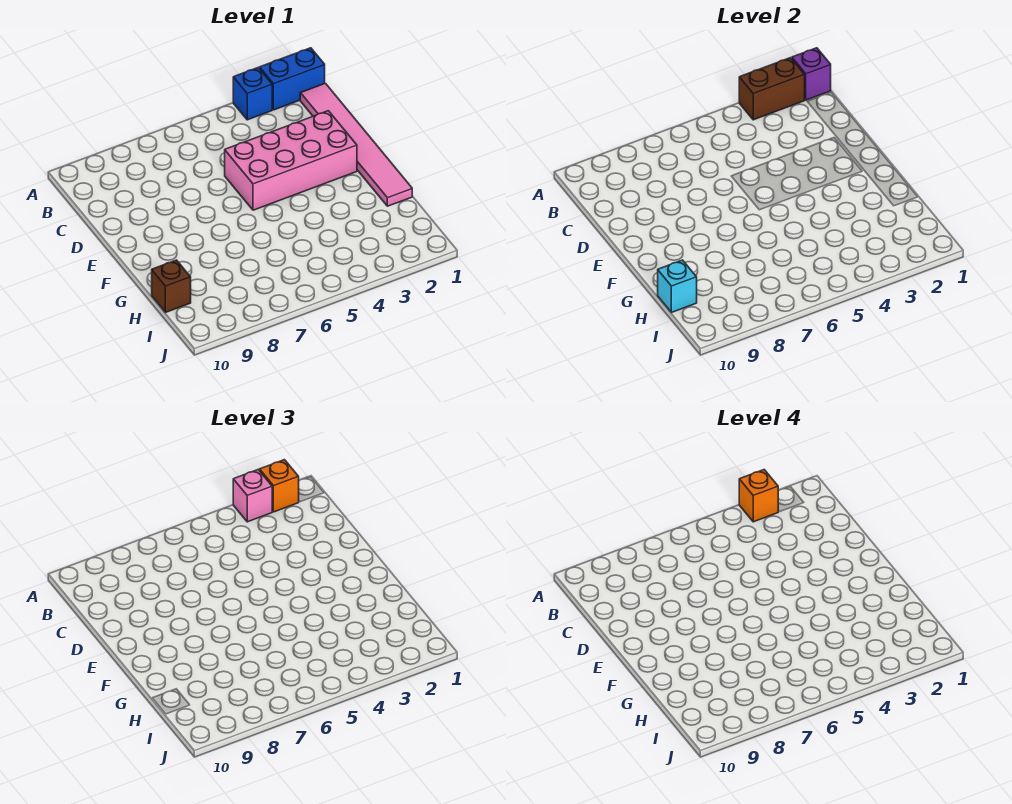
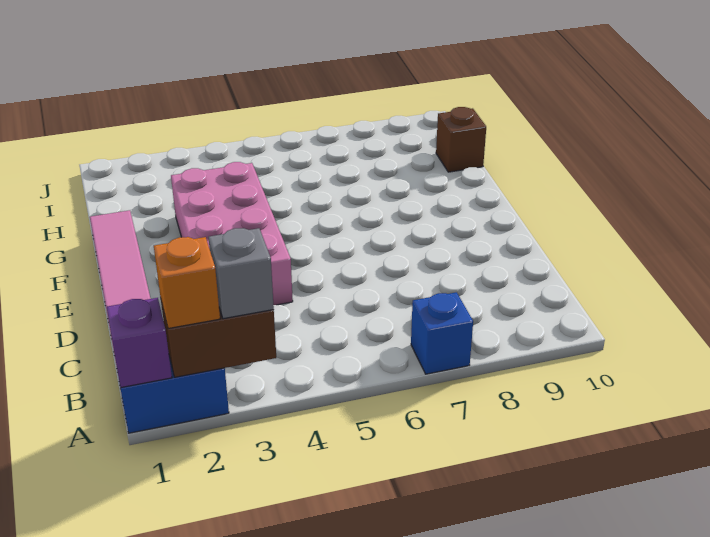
blue 1x1 brick [233,68,272,120] -> blue 1x1 brick moved to [411,292,473,374]
pink 1x1 brick [233,470,272,522] -> grey 1x1 brick [208,228,274,319]
orange 1x1 brick [739,470,778,522] -> none
pink 2x4 brick [225,111,357,210] -> pink 2x4 brick turned to [171,162,293,305]
cyan 1x1 brick [658,260,697,313] -> none

